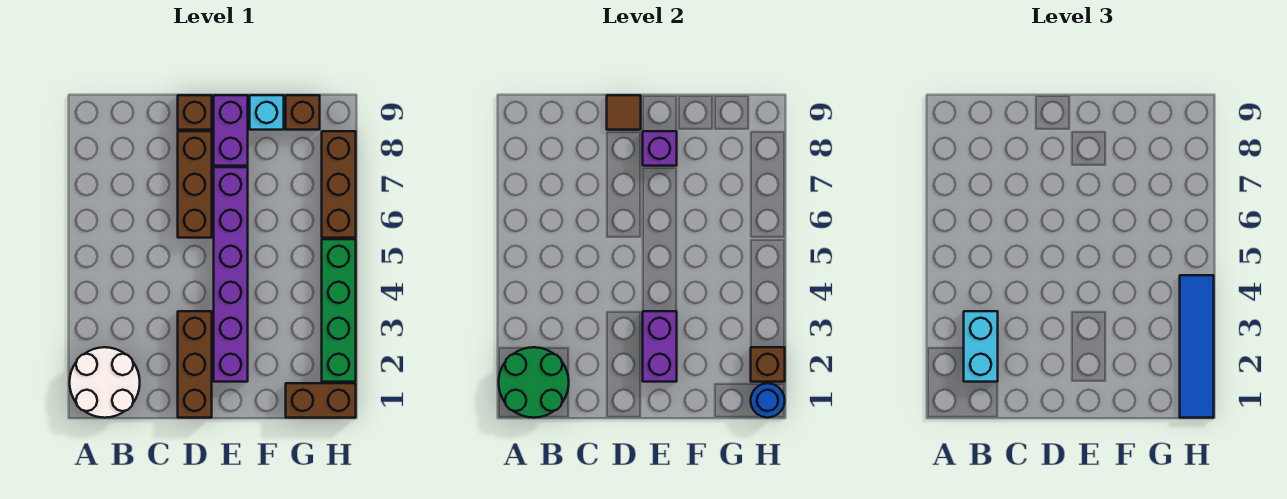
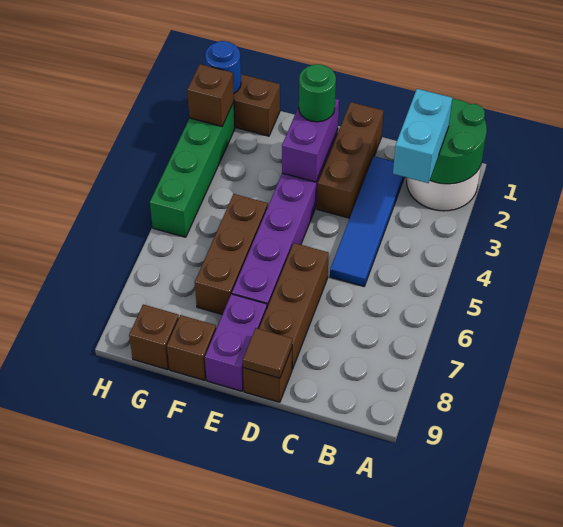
none -> green 1x1 round brick [299,64,336,122]
purple 1x1 brick [643,131,677,166] -> none
cyan 1x1 brick [250,95,284,130] -> brown 1x1 brick [167,315,216,380]
blue 1x4 tile [1180,275,1214,418] -> blue 1x4 tile moved to [330,156,404,286]
brown 1x3 brick [322,131,356,238] -> brown 1x3 brick moved to [195,194,268,315]

